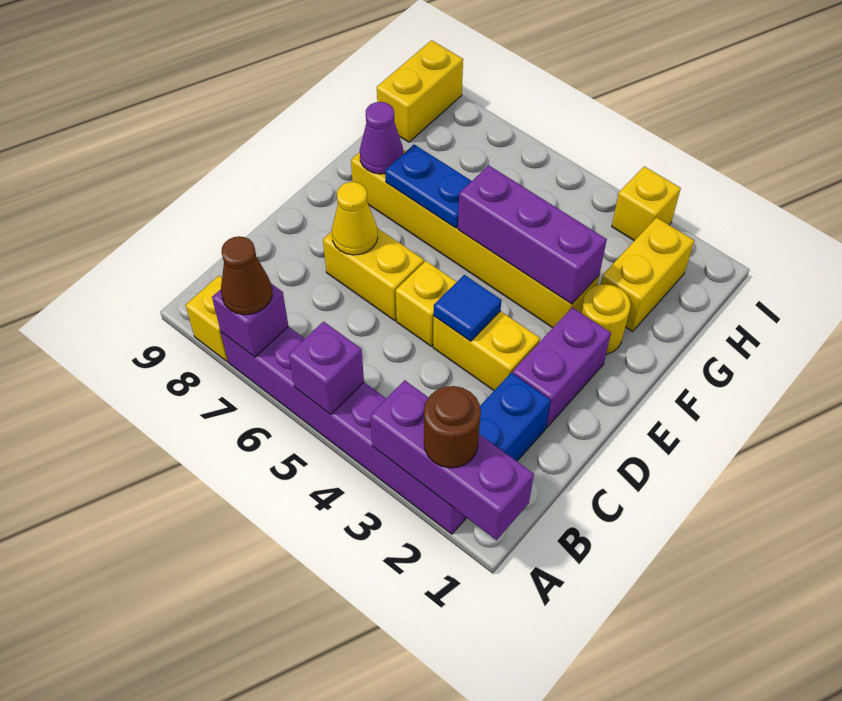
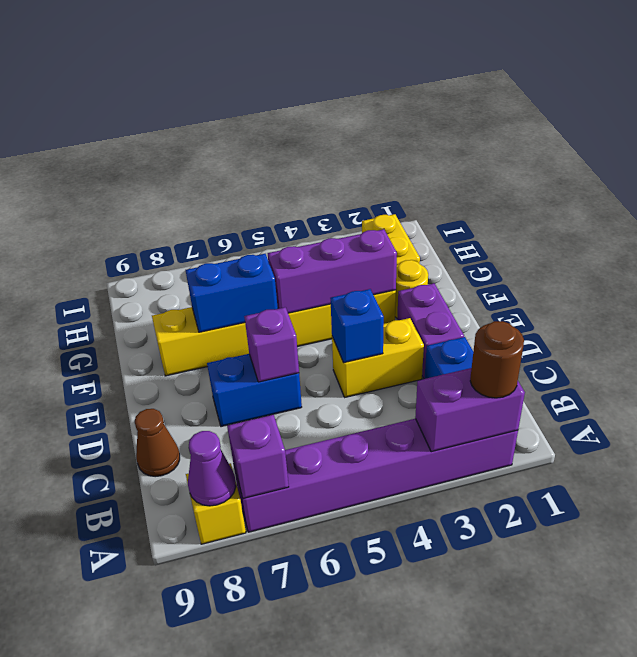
purple 1x3 brick [370,380,534,540] -> purple 1x2 brick [415,368,525,452]
purple 1x1 brick [289,322,364,414] -> purple 1x1 brick moved to [244,307,299,382]
brown 1x1 cone [221,236,272,315] -> brown 1x1 cone moved to [135,409,180,477]
blue 1x1 tile [434,275,502,341] -> blue 1x1 brick [330,289,384,363]
yellow 1x1 brick [396,261,457,346] -> none
yellow 1x2 brick [323,228,424,321] -> blue 1x2 brick [207,354,302,427]
yellow 1x1 cone [332,182,378,255] -> none
blue 1x2 plate [385,145,471,228] -> blue 1x2 brick [186,254,278,332]
purple 1x1 cone [360,102,403,174] -> purple 1x1 cone moved to [188,431,236,506]
yellow 1x2 brick [377,40,463,142] -> none
yellow 1x1 brick [612,166,681,241] -> none

